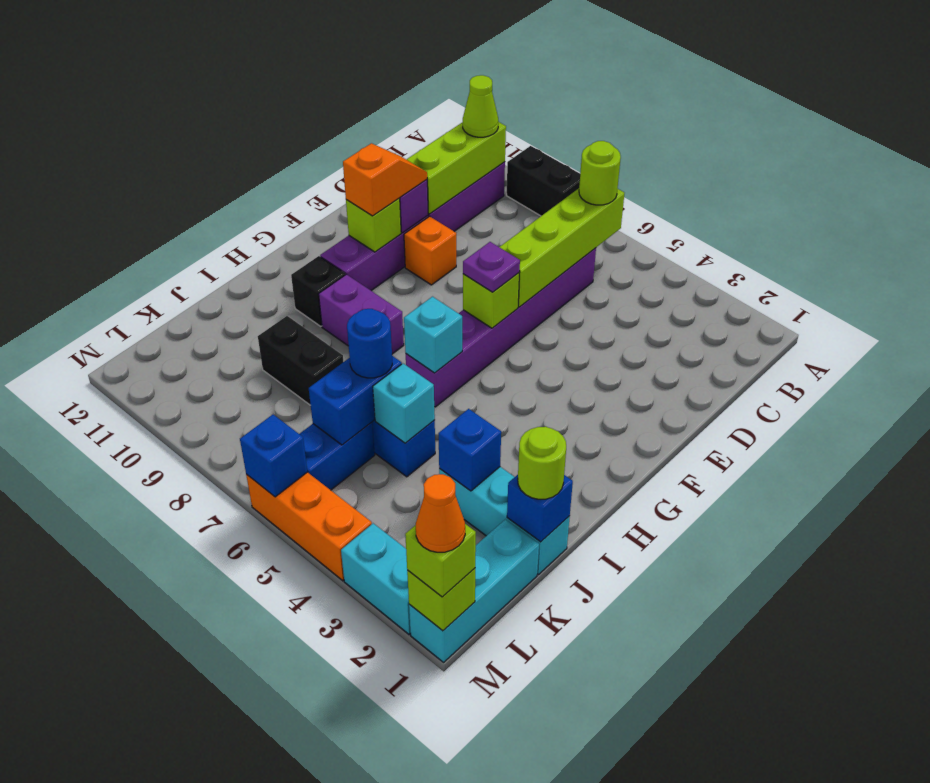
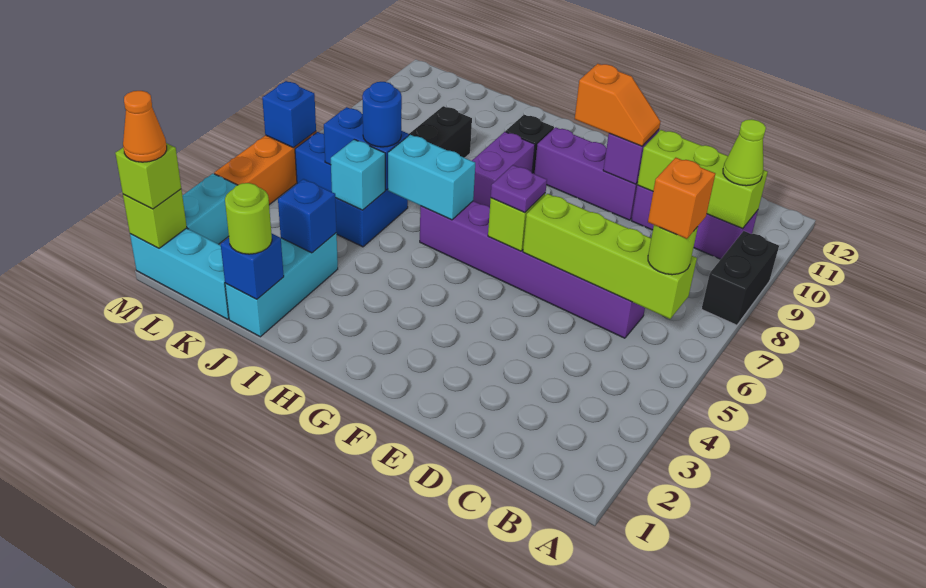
orange 1x1 brick [404,216,456,285] -> orange 1x1 brick moved to [648,158,715,239]
lime 1x1 brick [346,198,401,252] -> none
cyan 1x1 brick [404,297,462,373] -> cyan 1x2 brick [388,135,475,220]

